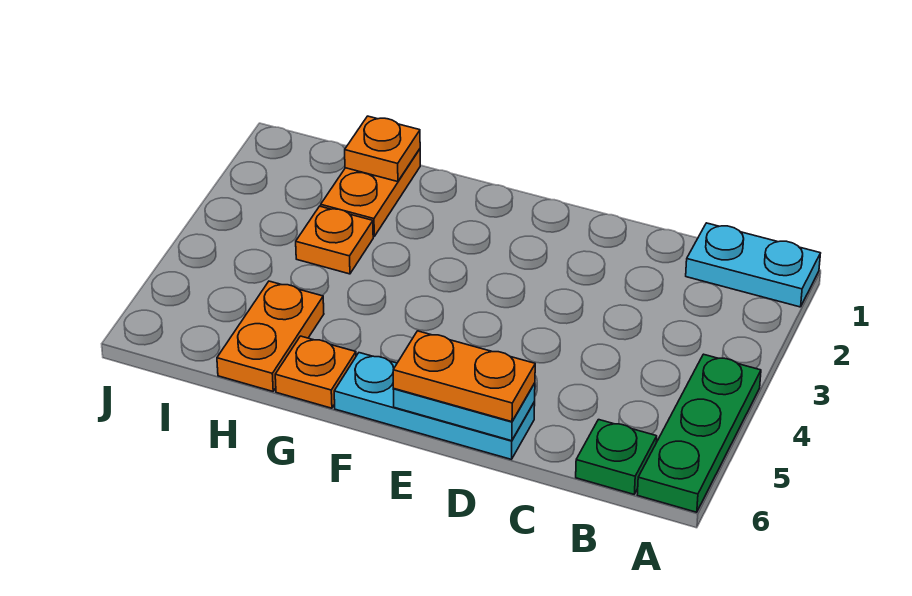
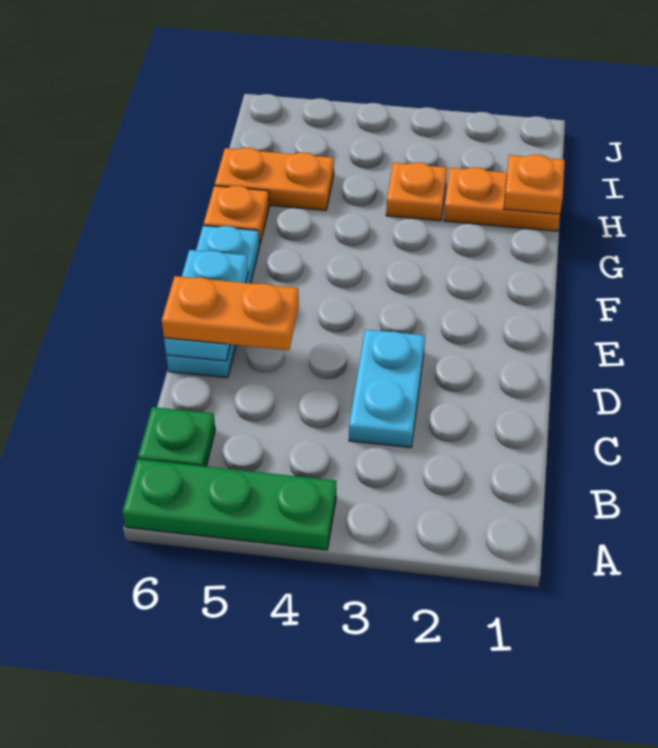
cyan 1x2 plate [686,223,820,307] -> cyan 1x2 plate moved to [349,330,425,448]
orange 1x2 plate [393,331,535,422] -> orange 1x2 plate turned to [162,276,299,350]

